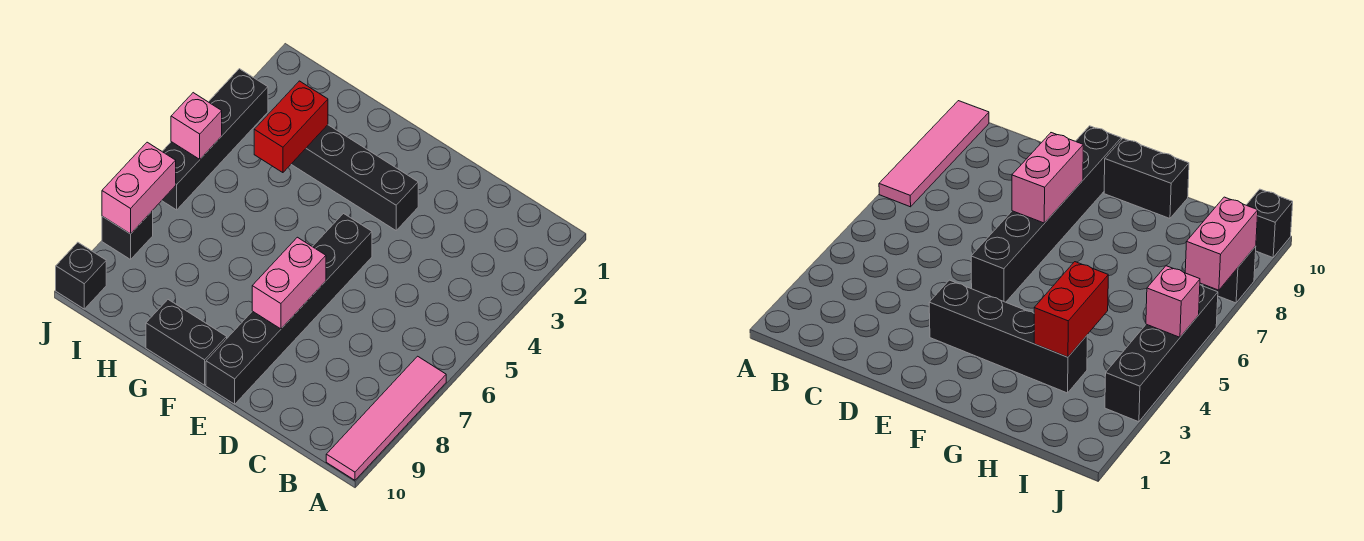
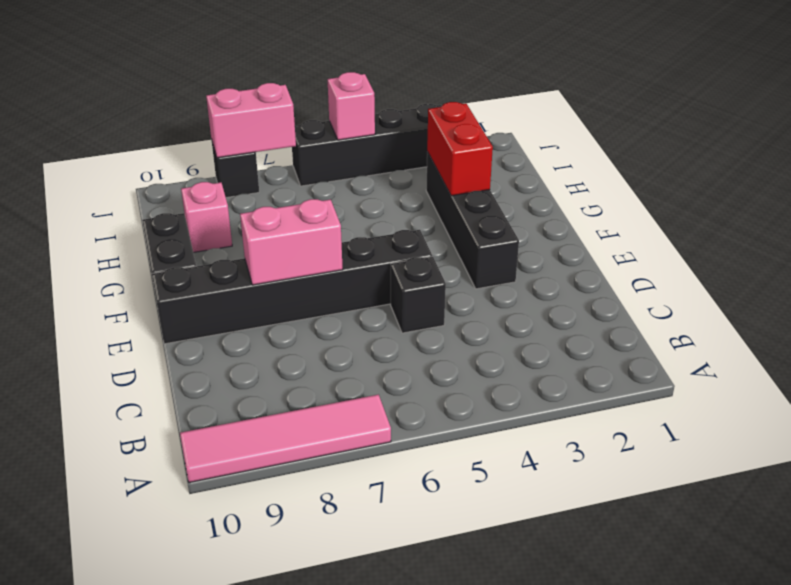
red 1x2 brick [254,81,328,173] -> red 1x2 brick turned to [427,102,493,196]
none -> pink 1x1 brick [181,182,232,252]
black 1x1 brick [56,242,106,309] -> black 1x1 brick moved to [391,256,446,333]

